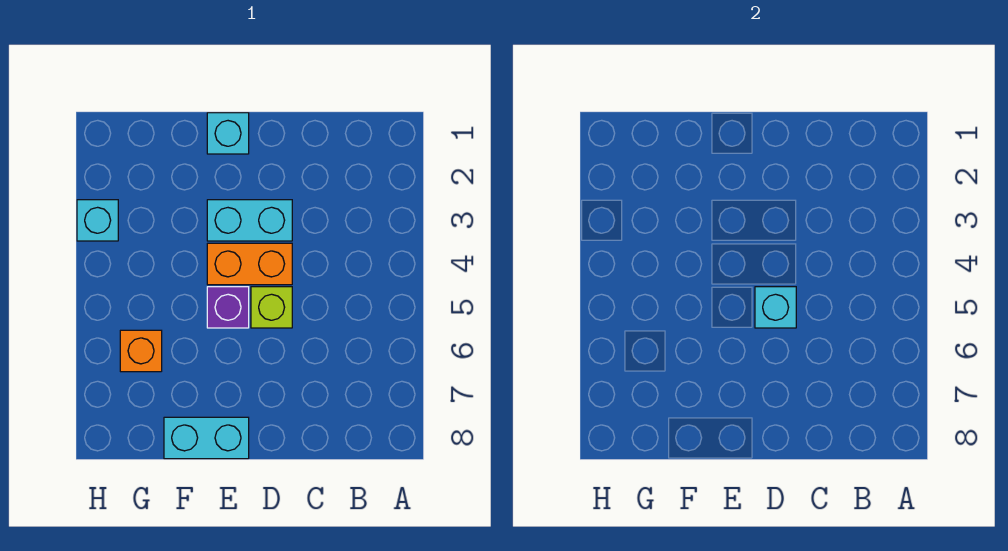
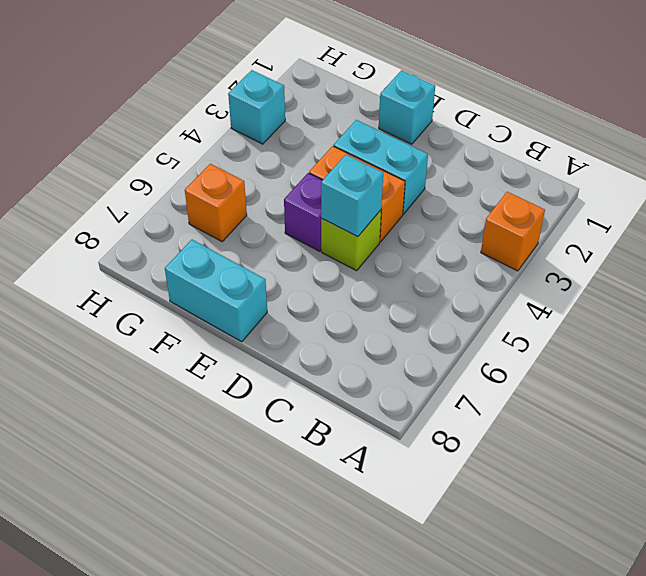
none -> orange 1x1 brick [481,192,545,271]

